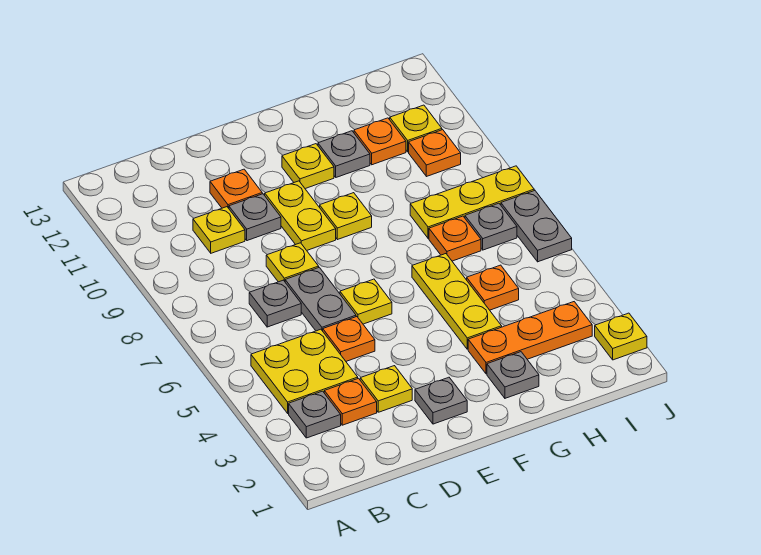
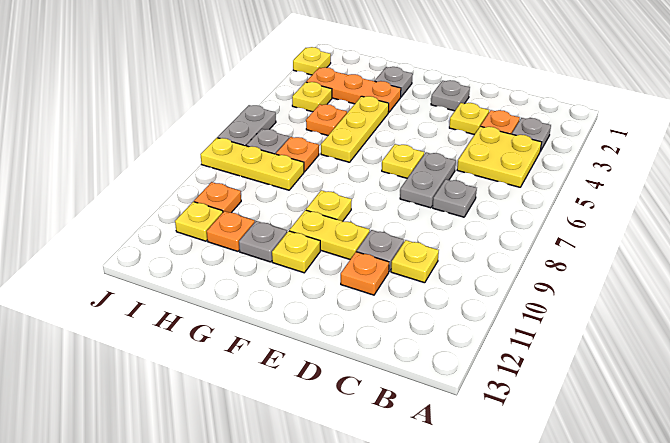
orange 1x1 plate [323,317,375,361] -> none
yellow 1x1 plate [266,243,319,282] -> yellow 1x1 plate moved to [292,82,332,112]
yellow 1x2 plate [265,181,336,250] -> yellow 1x2 plate turned to [289,210,370,259]

